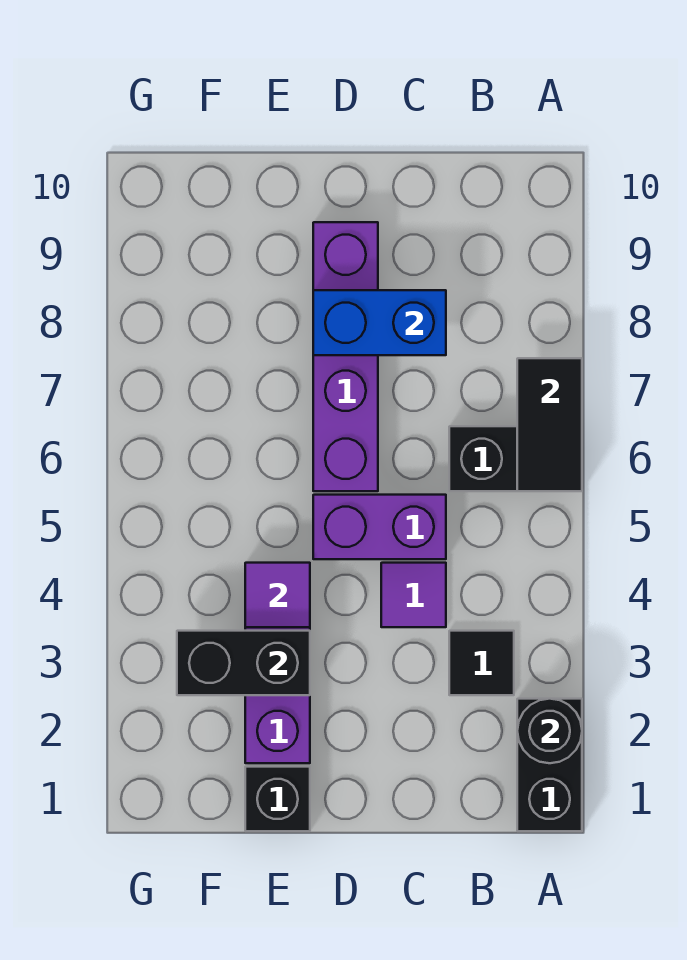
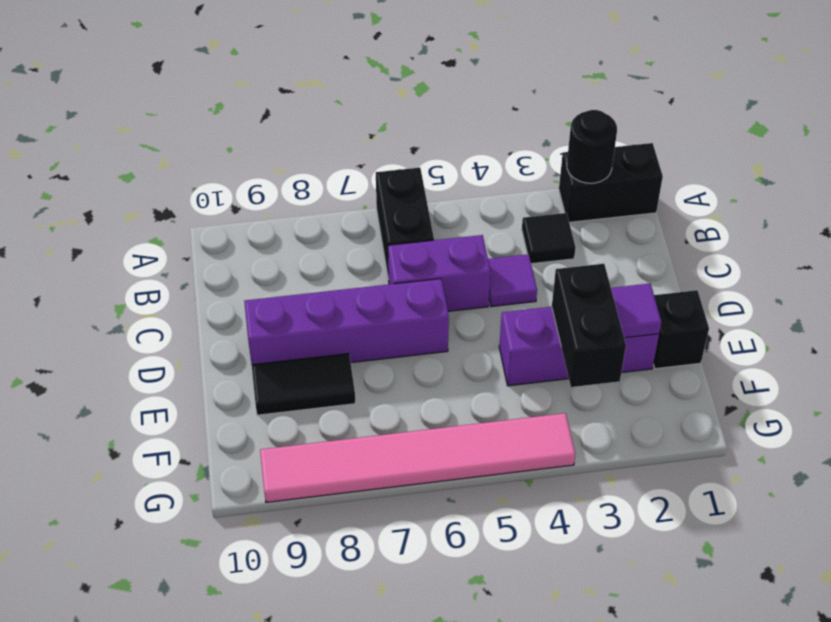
black 1x2 tile [517,358,582,491] -> black 1x2 tile moved to [252,354,355,415]
purple 1x2 brick [313,495,446,559] -> purple 1x2 brick turned to [388,235,490,311]
blue 1x2 brick [313,290,446,355] -> none
purple 1x1 tile [245,563,310,627] -> purple 1x1 tile moved to [611,284,661,338]
none -> pink 1x6 tile [260,413,575,502]

